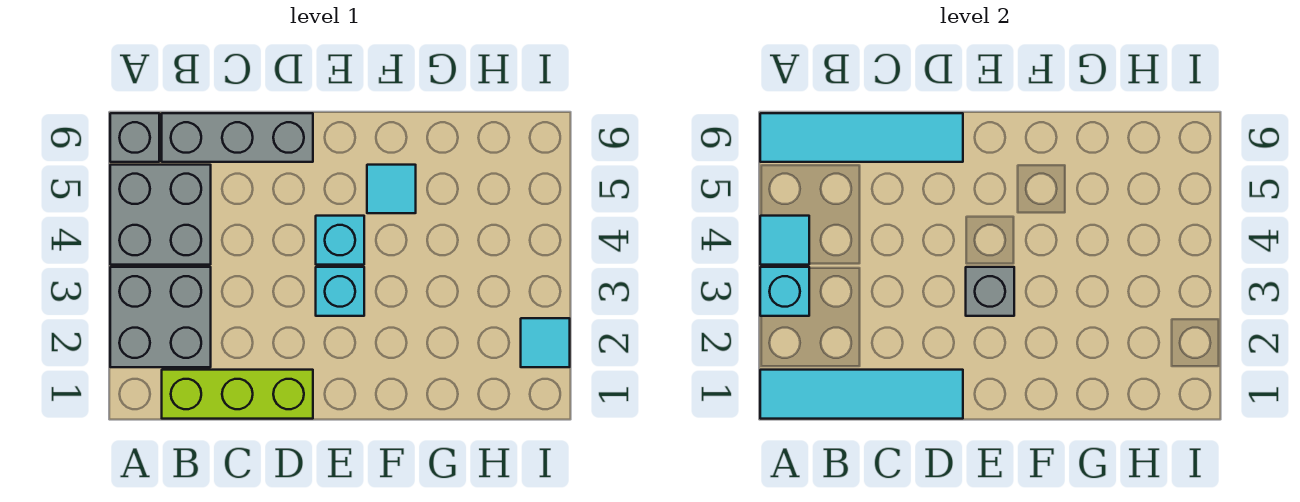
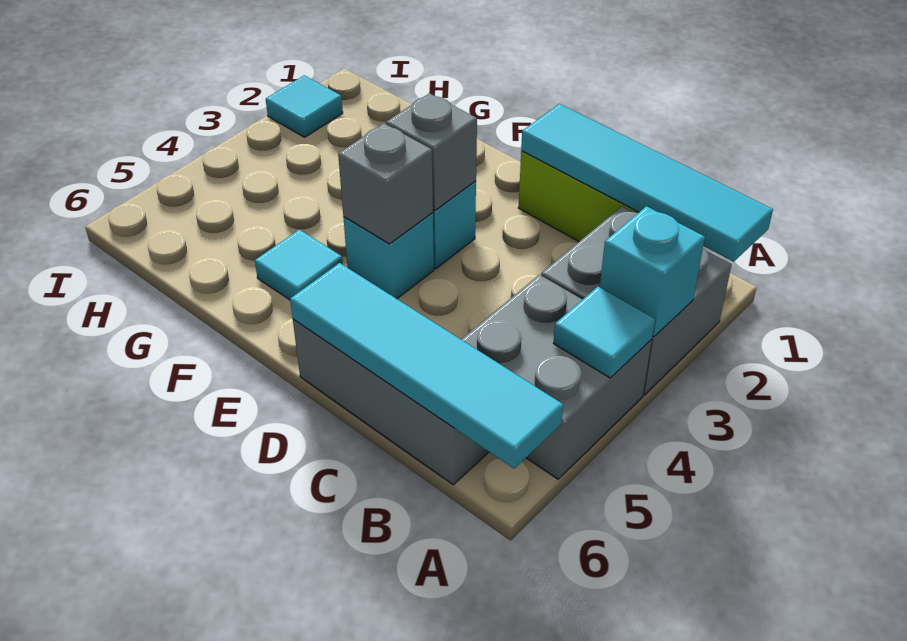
grey 1x1 brick [110,113,159,162] -> grey 1x1 brick moved to [338,123,433,244]

